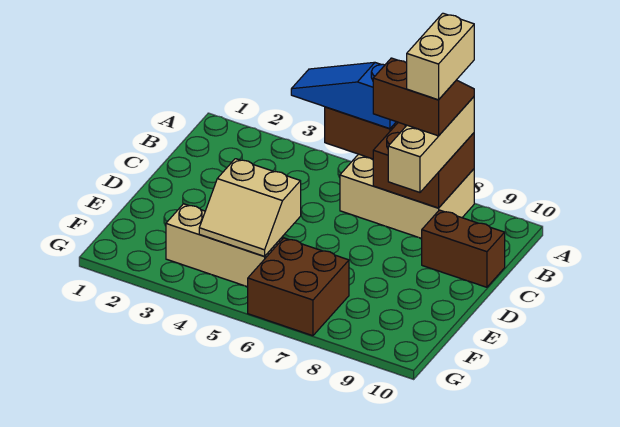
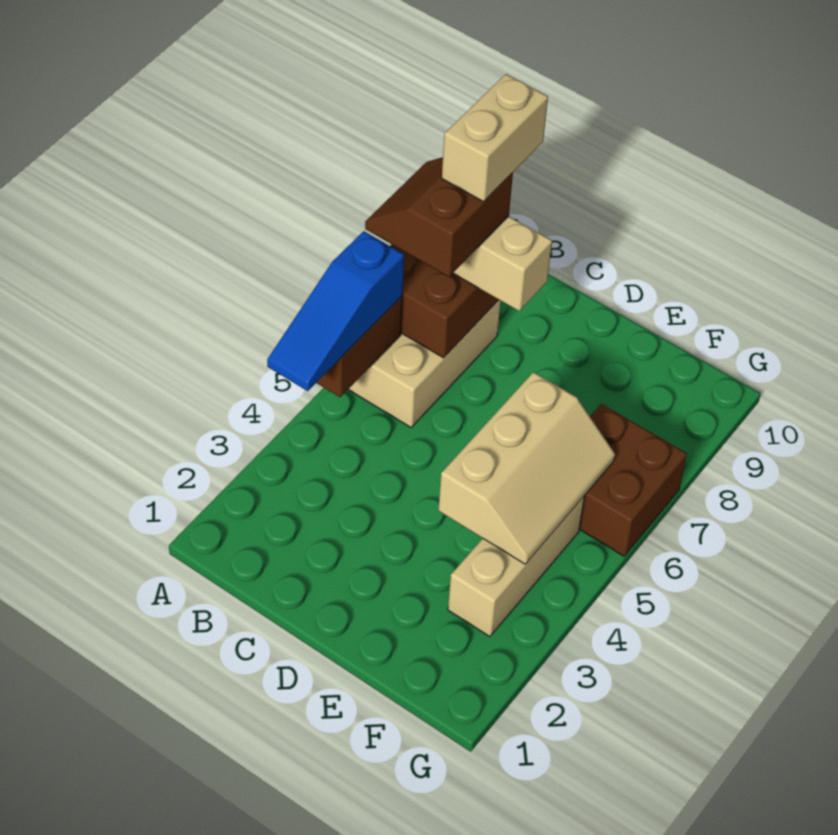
tan 1x2 brick [407,13,474,100] -> tan 1x2 brick turned to [442,74,548,202]
brown 1x2 brick [422,210,505,287] -> none
tan 2x2 slope [199,159,301,256] -> tan 2x3 slope [438,372,615,564]

